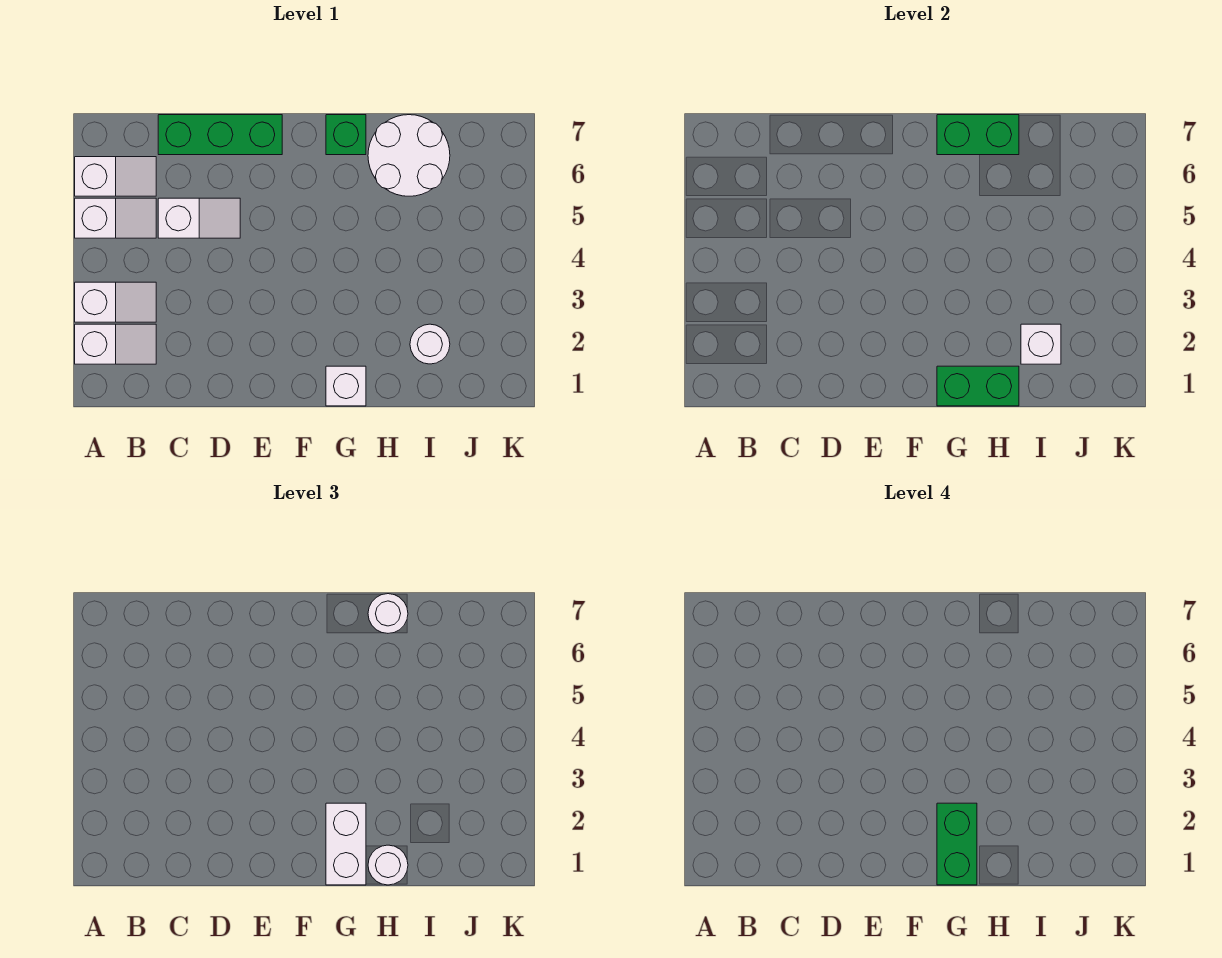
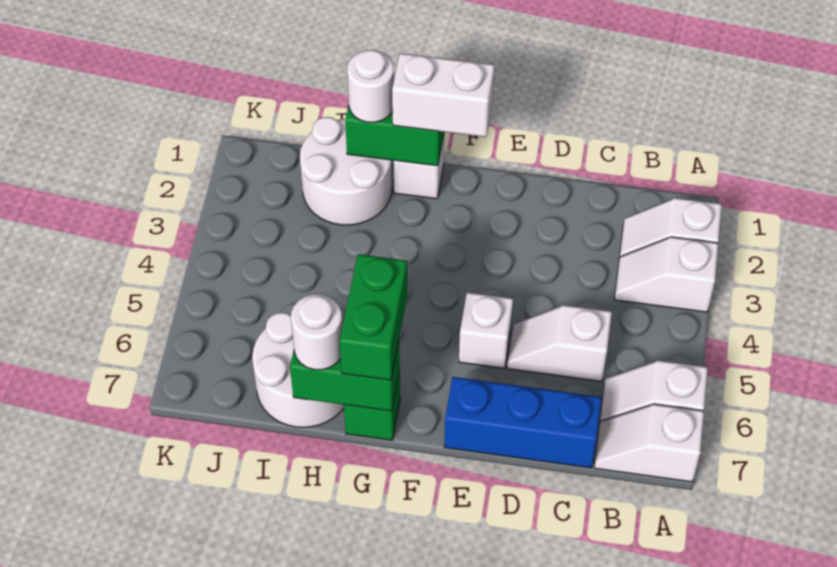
white 1x2 slope [75,198,156,238] -> white 1x2 slope moved to [594,404,704,482]
green 1x3 brick [158,115,282,155] -> blue 1x3 brick [444,377,602,468]
white 1x2 brick [326,803,366,885] -> white 1x2 brick turned to [392,53,494,137]
green 1x2 brick [937,803,977,885] -> green 1x2 brick moved to [340,254,407,380]
white 1x1 round brick [410,324,450,364] -> white 2x2 round brick [300,117,392,225]
white 1x1 brick [1021,324,1061,364] -> white 1x1 brick moved to [459,292,513,368]

